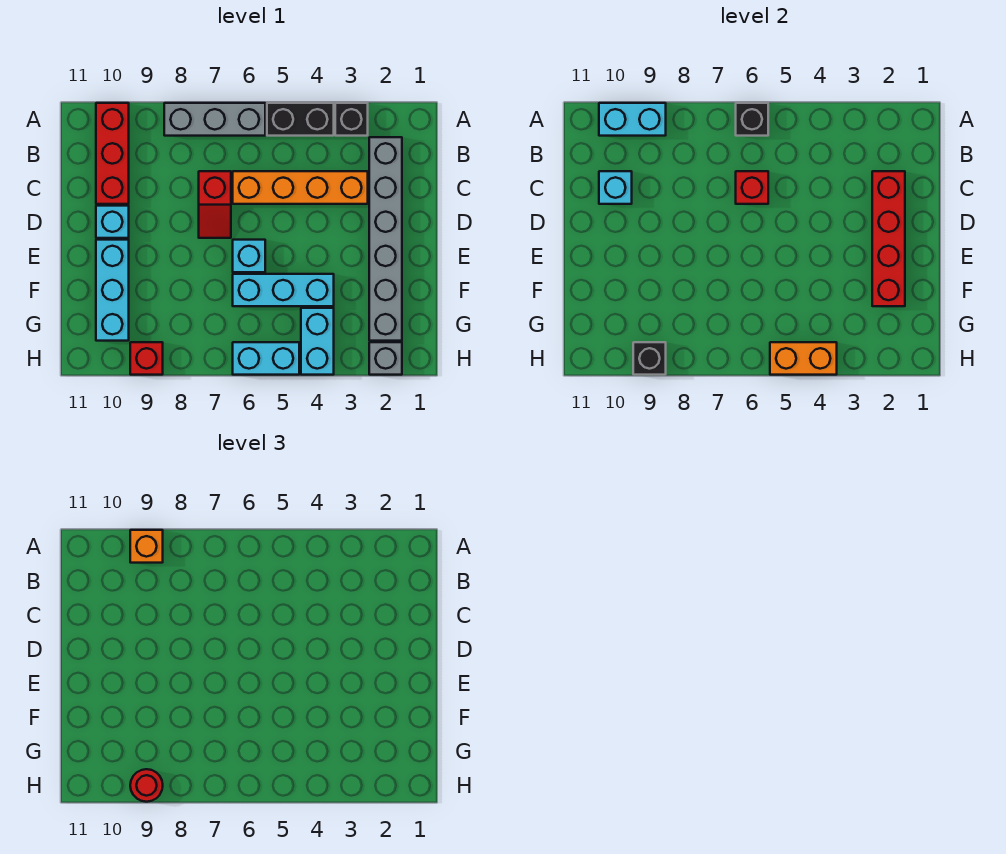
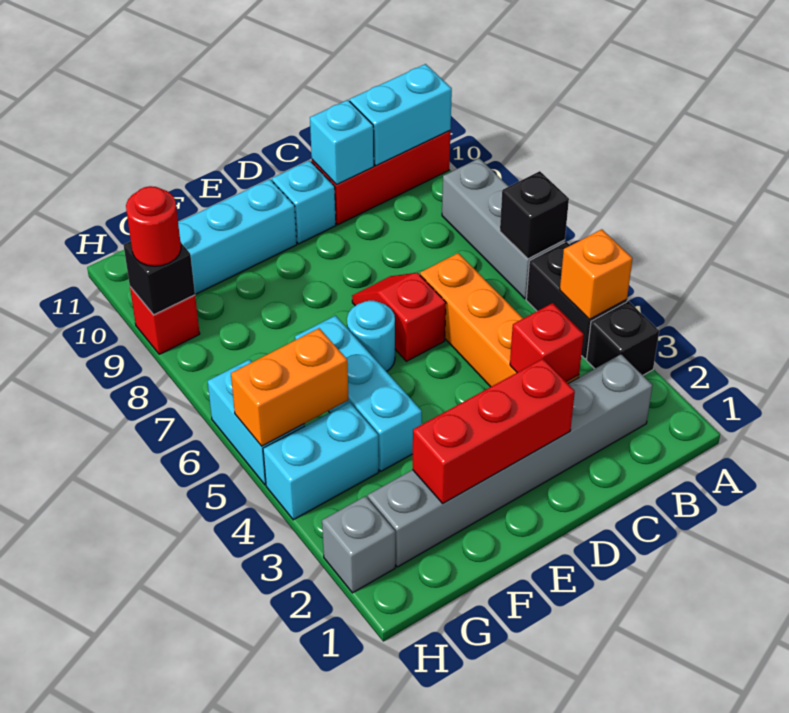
cyan 1x2 brick [599,103,666,136] -> cyan 1x2 brick turned to [350,64,452,166]
orange 1x1 brick [130,530,163,563] -> orange 1x1 brick moved to [560,229,633,319]
red 1x4 brick [872,171,905,306] -> red 1x3 brick [412,359,575,503]
red 1x1 brick [736,171,768,204] -> red 1x1 brick moved to [510,303,584,382]
red 1x2 slope [199,171,231,238] -> red 1x2 slope turned to [352,273,446,361]
cyan 1x1 brick [233,240,265,272] -> cyan 1x1 round brick [347,301,395,372]
orange 1x2 brick [770,342,837,375] -> orange 1x2 brick turned to [231,328,349,446]

